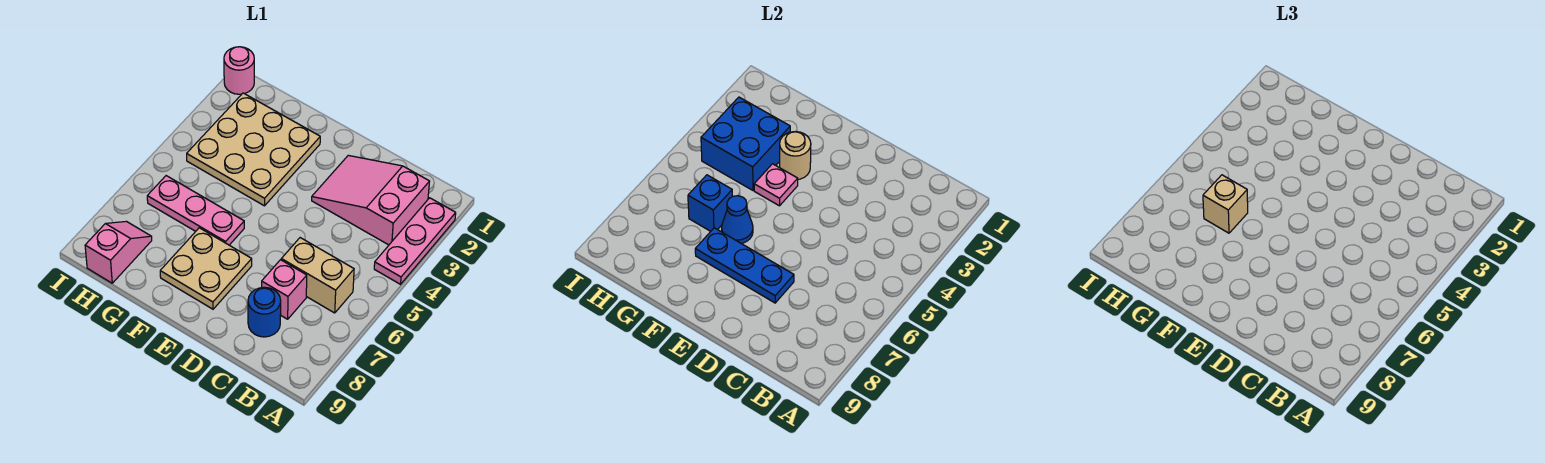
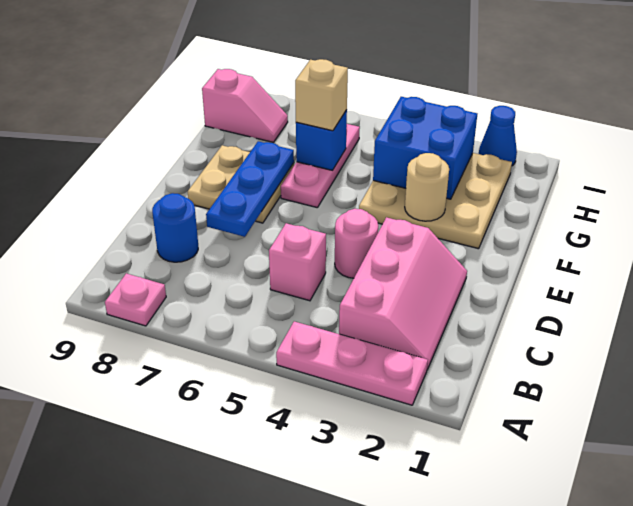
pink 2x3 slope [312,155,430,245] -> pink 2x3 slope turned to [339,217,467,370]
tan 1x2 brick [281,238,354,313] -> none
pink 1x1 brick [262,260,307,319] -> pink 1x1 brick moved to [269,223,326,301]
pink 1x1 plate [754,164,798,206] -> pink 1x1 plate moved to [105,273,166,326]
blue 1x1 cone [722,196,753,244] -> blue 1x1 cone moved to [479,106,517,166]
pink 1x1 round brick [224,47,254,94] -> pink 1x1 round brick moved to [335,209,378,278]

